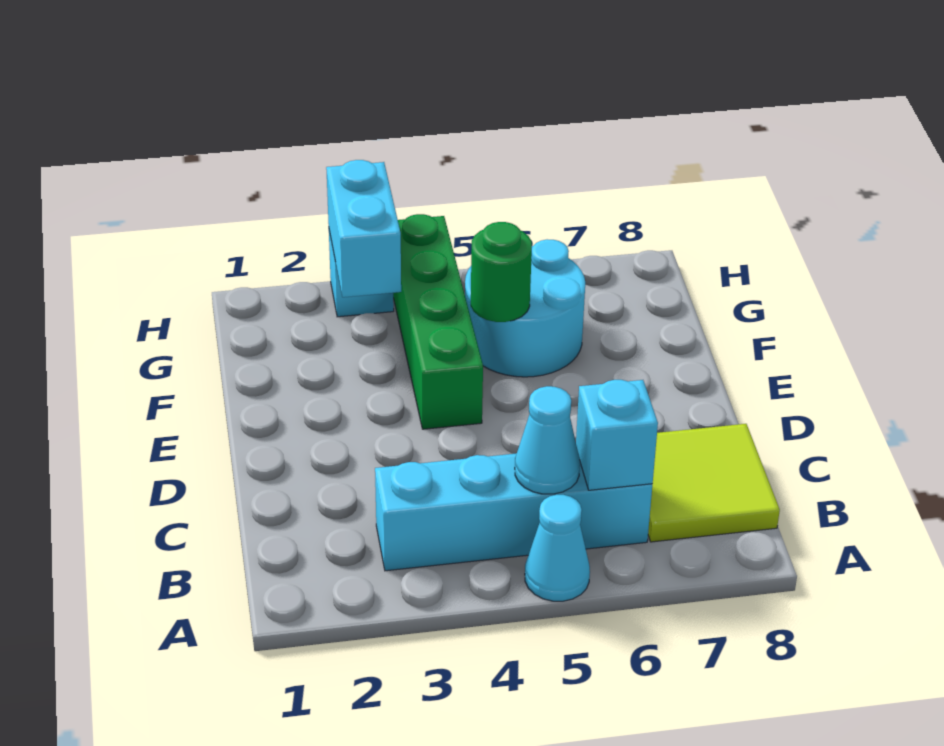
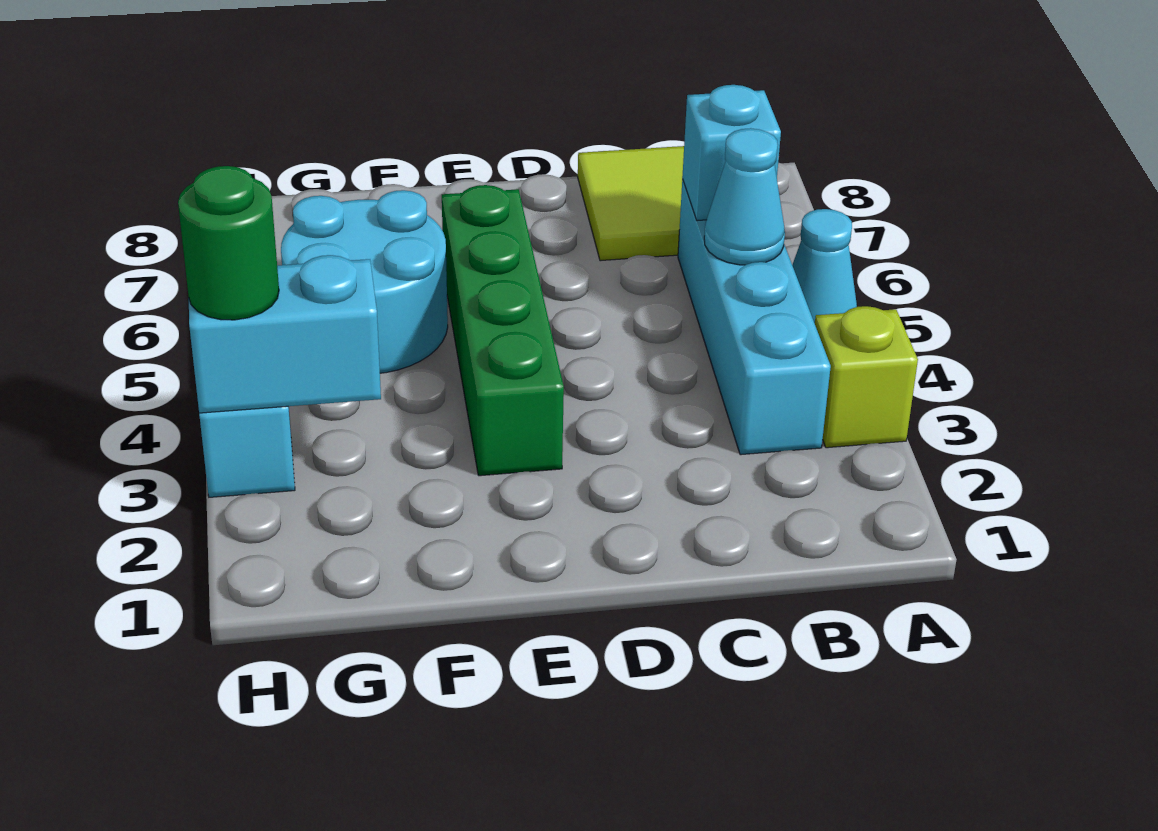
none -> lime 1x1 brick [815,306,918,448]
green 1x4 brick [393,214,483,429] -> green 1x4 brick turned to [442,185,564,476]
green 1x1 round brick [471,222,532,322] -> green 1x1 round brick moved to [178,166,279,320]

